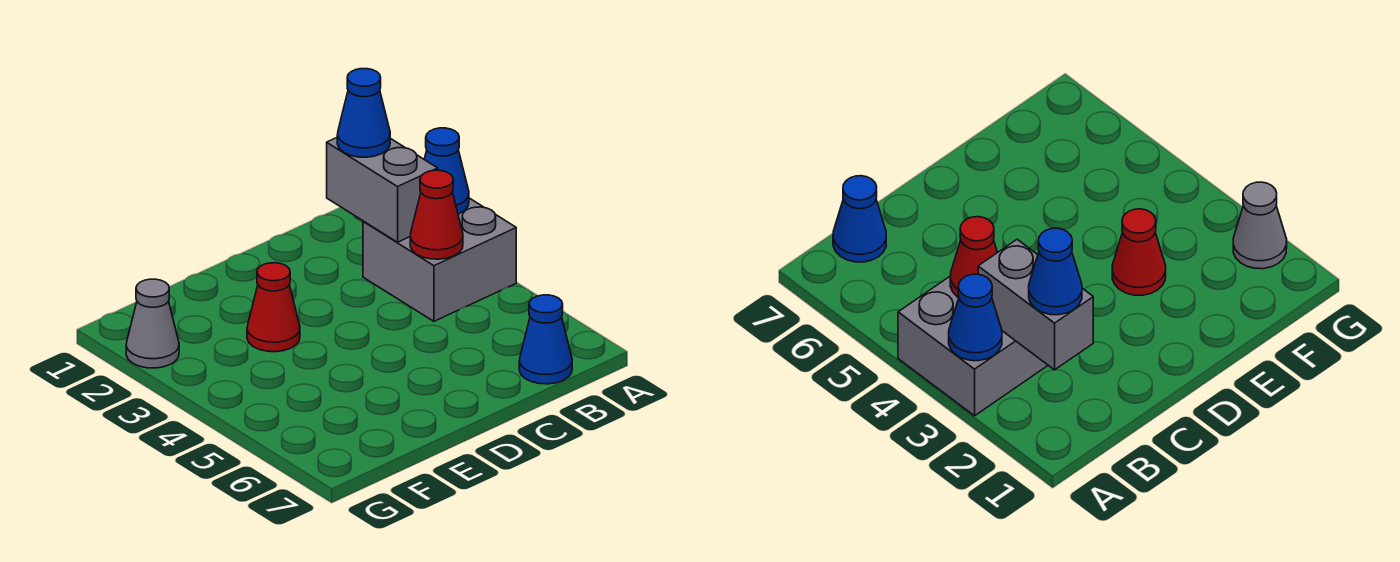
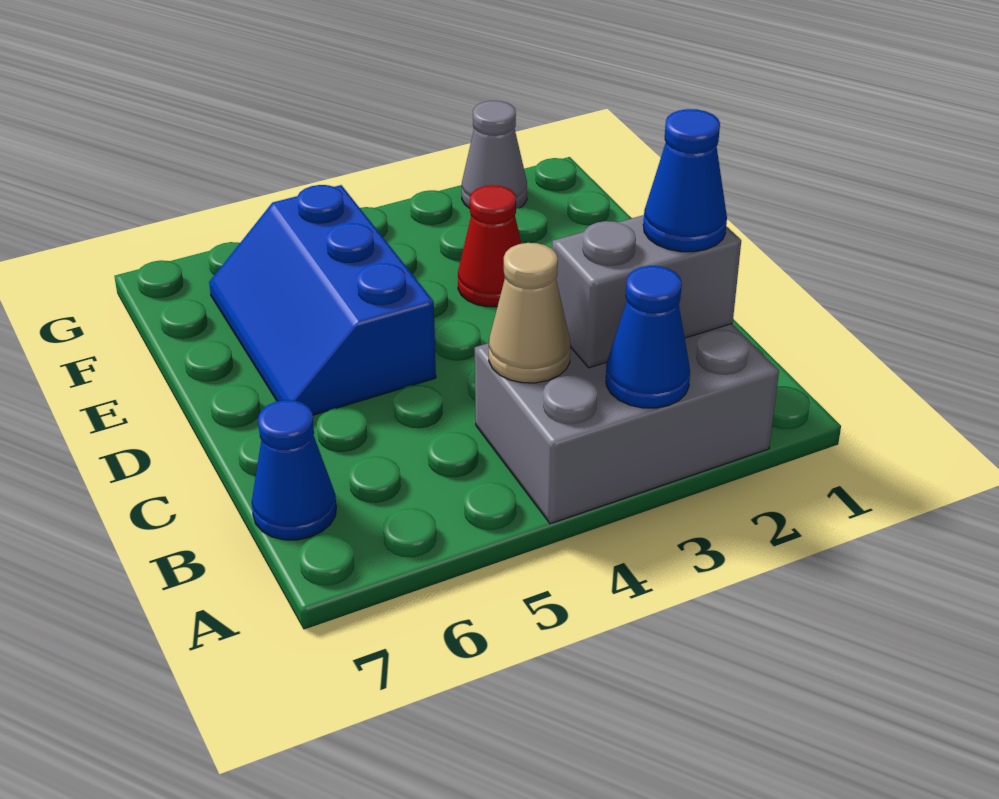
grey 2x2 brick [363,198,516,321] -> grey 2x3 brick [475,324,779,524]
red 1x1 cone [410,170,463,259] -> tan 1x1 cone [489,243,570,383]
none -> blue 2x3 slope [209,185,436,415]

